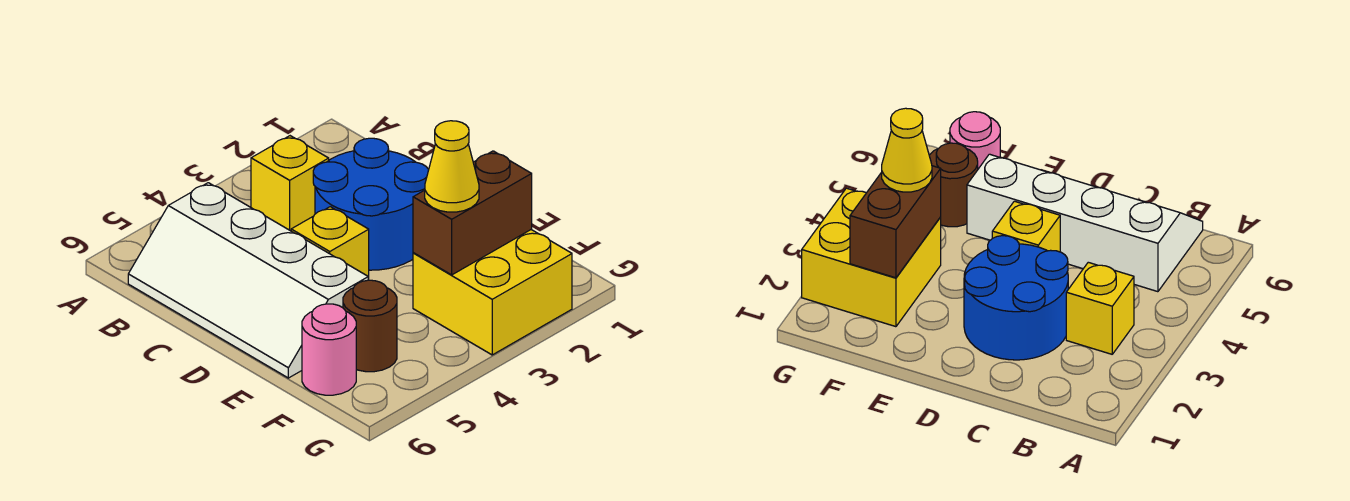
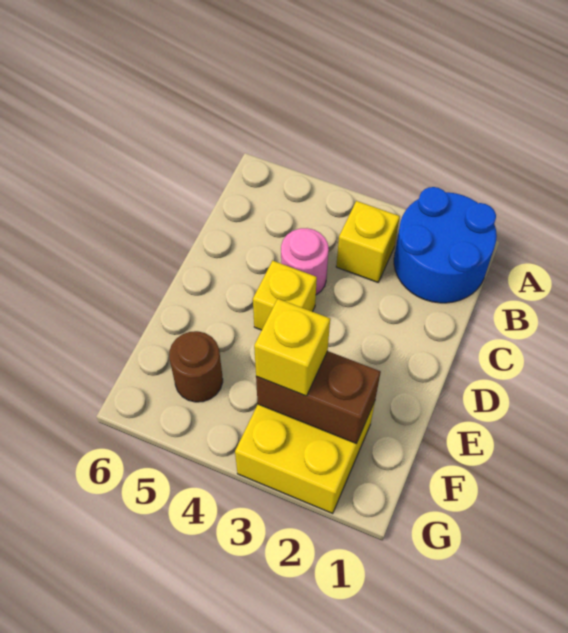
white 2x4 slope [128,183,368,378] -> none
blue 2x2 round brick [313,138,429,270] -> blue 2x2 round brick moved to [394,187,497,303]
yellow 1x1 cone [425,121,479,212] -> yellow 1x1 brick [254,299,330,396]
pink 1x1 round brick [302,304,356,395] -> pink 1x1 round brick moved to [281,228,329,295]

